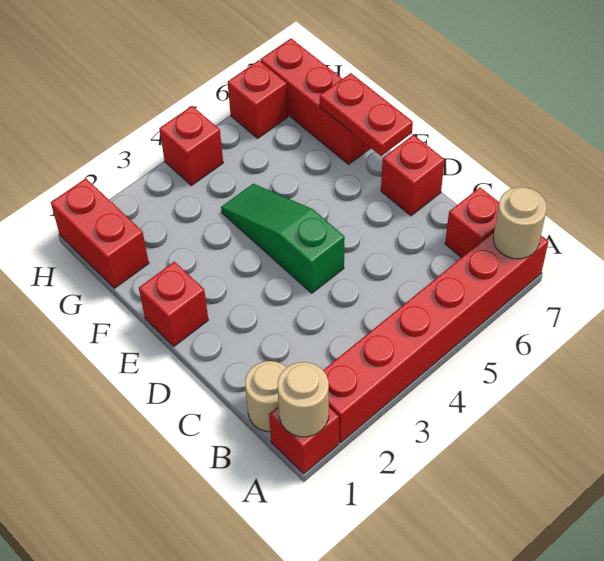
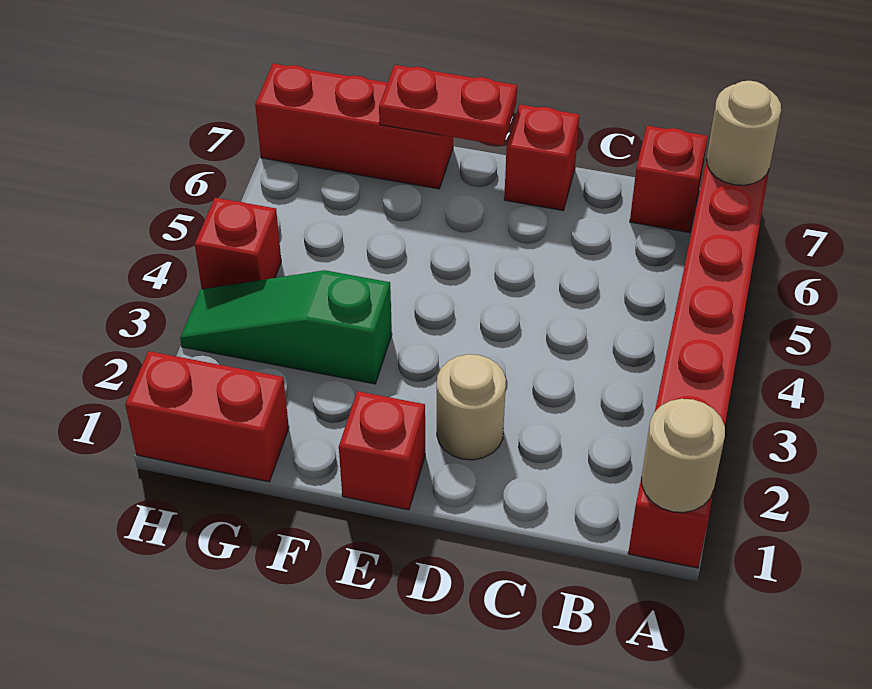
tan 1x1 round brick [245,361,287,432] -> tan 1x1 round brick moved to [437,354,506,460]
green 1x3 slope [221,184,345,293] -> green 1x3 slope moved to [180,270,392,384]
red 1x1 brick [228,60,288,138] -> none

